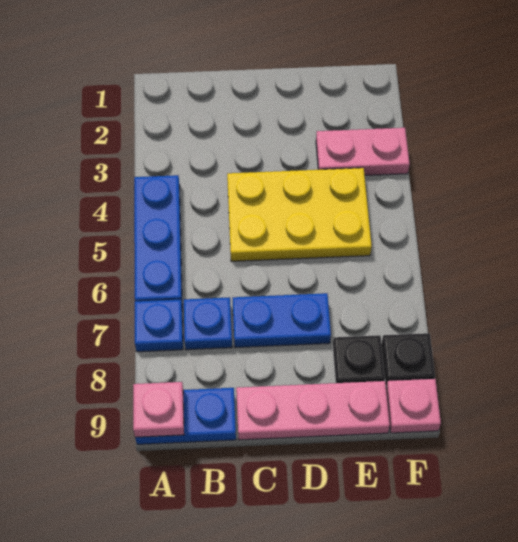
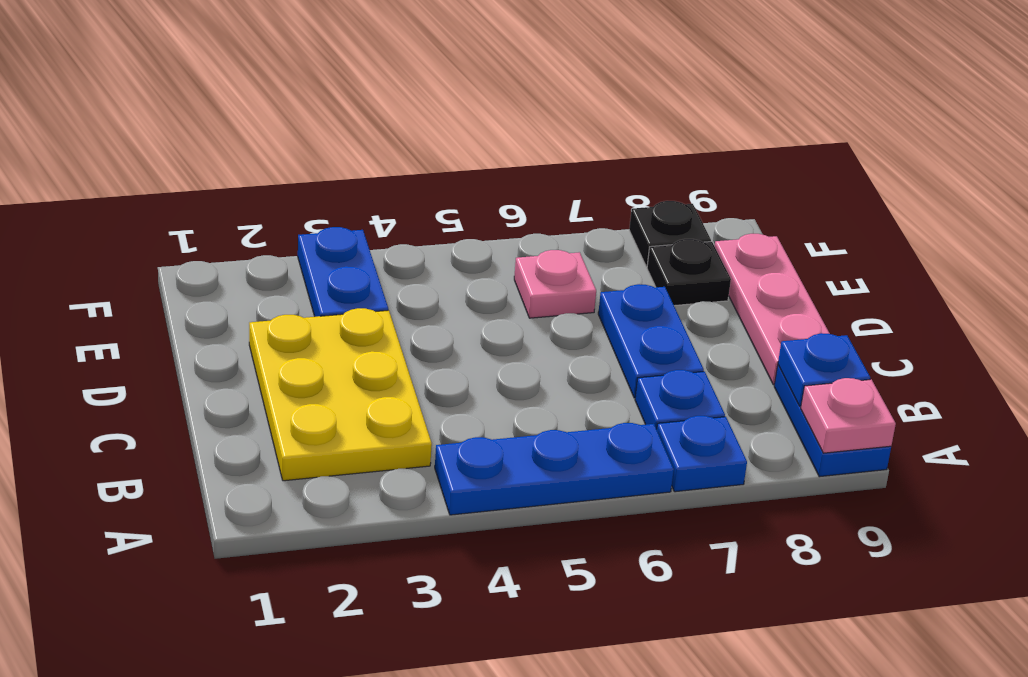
none -> blue 1x1 plate [778,333,870,406]
yellow 2x3 plate [227,168,372,261] -> yellow 2x3 plate moved to [249,308,432,481]
pink 1x2 plate [316,128,410,175] -> blue 1x2 plate [298,227,388,317]
pink 1x1 plate [386,379,441,433] -> pink 1x1 plate moved to [514,250,596,318]

